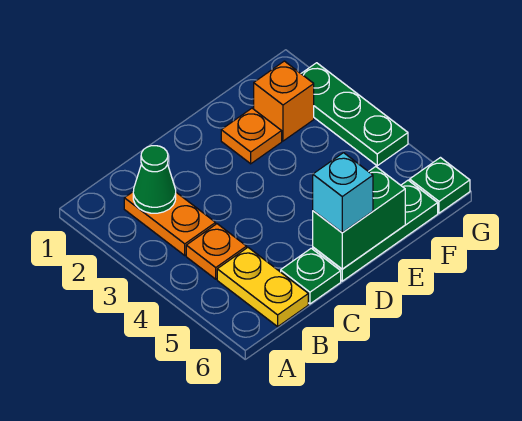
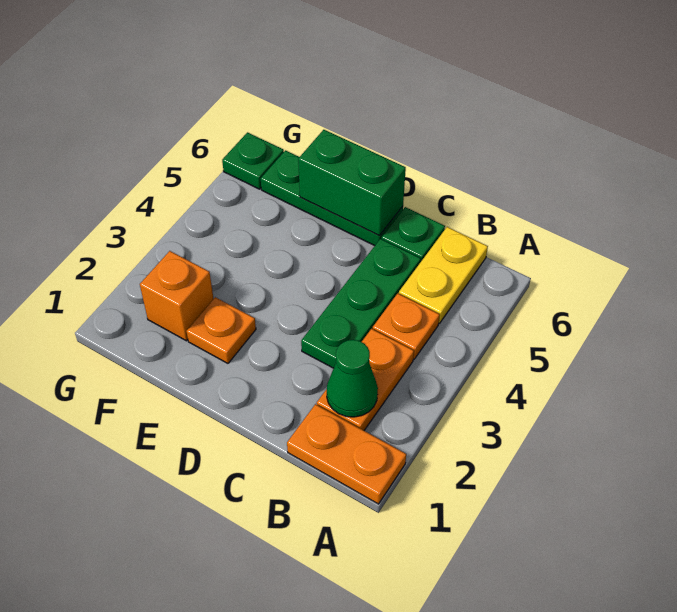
none -> orange 1x2 plate [287,404,406,504]
cyan 1x1 brick [313,153,373,233] -> none
green 1x3 plate [301,63,408,166] -> green 1x3 plate moved to [301,239,421,368]

